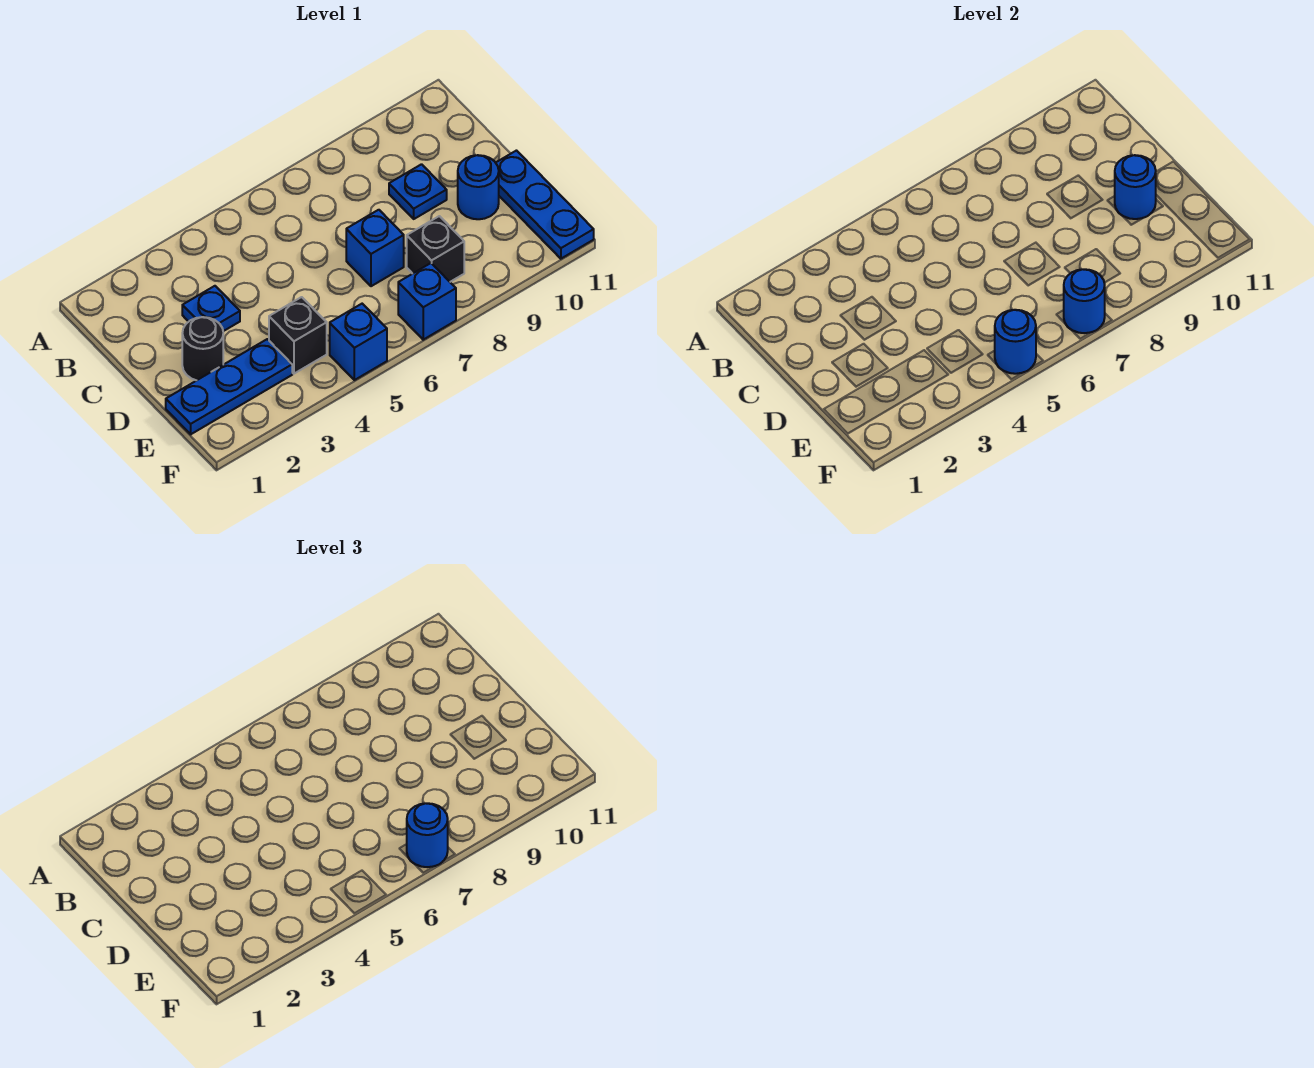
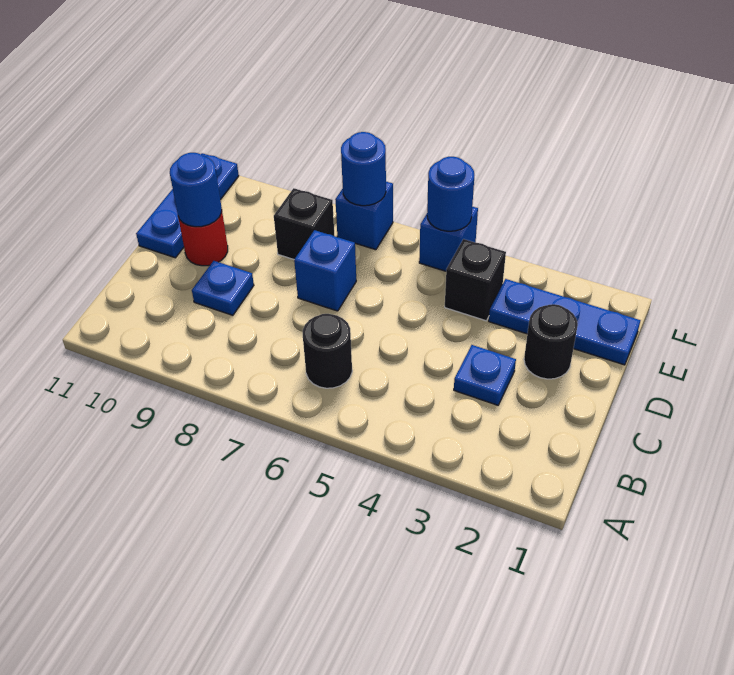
none -> black 1x1 round brick [303,314,352,388]
blue 1x1 round brick [458,155,499,219] -> red 1x1 round brick [178,212,228,266]
blue 1x1 round brick [407,803,448,867] -> none

